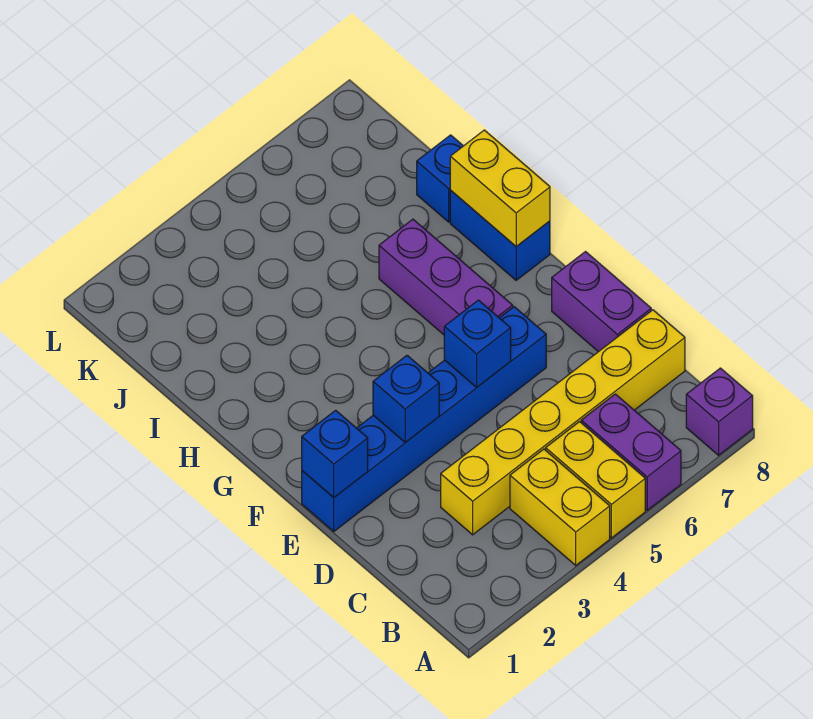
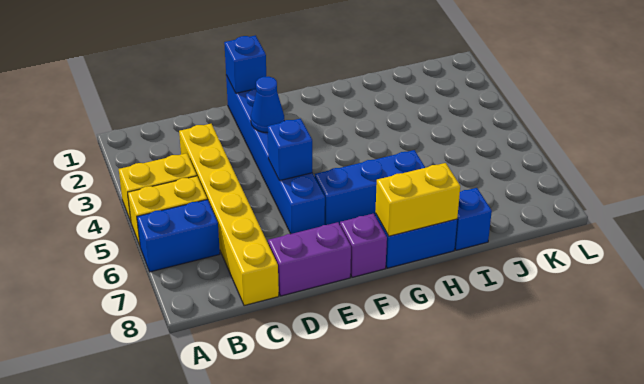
purple 1x2 brick [581,394,681,510] -> blue 1x2 brick [137,200,220,272]
purple 1x1 brick [686,368,753,455] -> purple 1x1 brick moved to [340,214,387,277]
blue 1x1 brick [373,355,439,442] -> blue 1x1 cone [251,76,284,133]
purple 1x3 brick [379,219,513,335] -> blue 1x3 brick [315,150,425,225]

